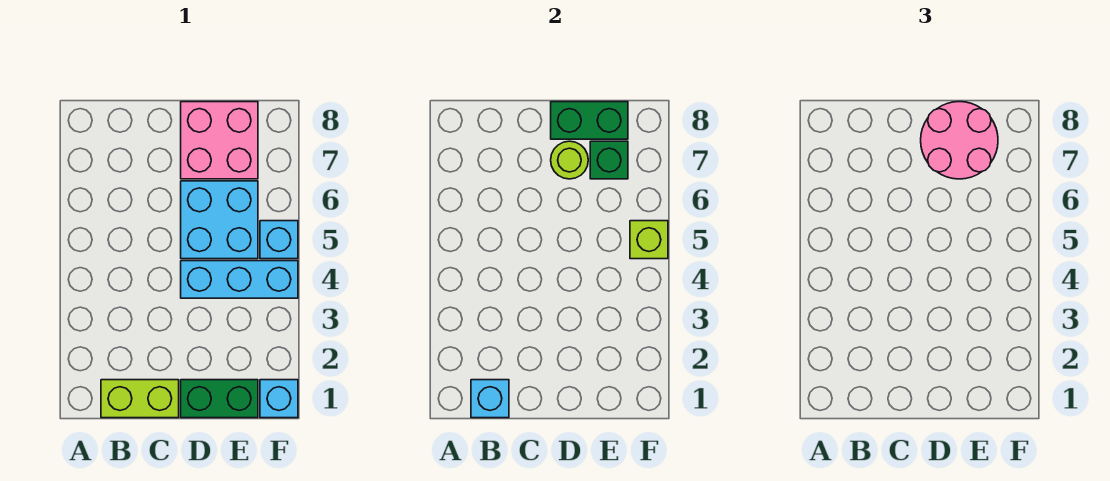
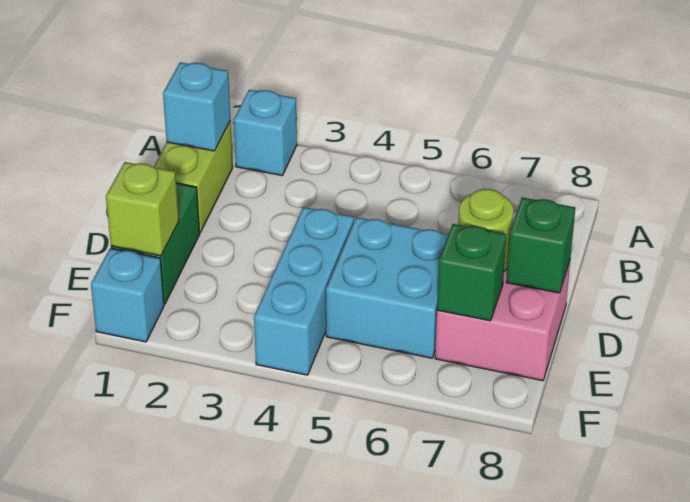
pink 2x2 round brick [921,102,998,179] -> none
green 1x2 brick [551,102,628,139] -> green 1x1 brick [506,197,575,293]
cyan 1x1 brick [260,221,298,259] -> cyan 1x1 brick moved to [234,90,297,176]
lime 1x1 brick [630,221,668,259] -> lime 1x1 brick moved to [106,162,179,256]

